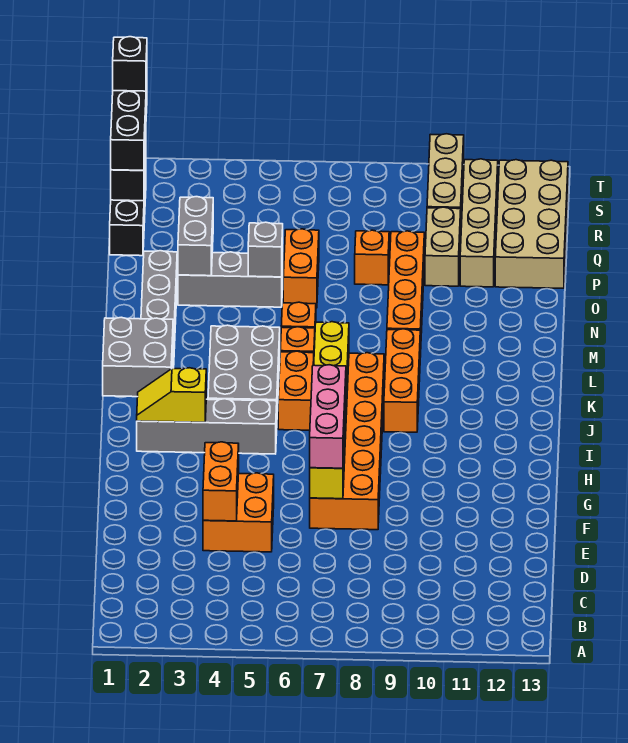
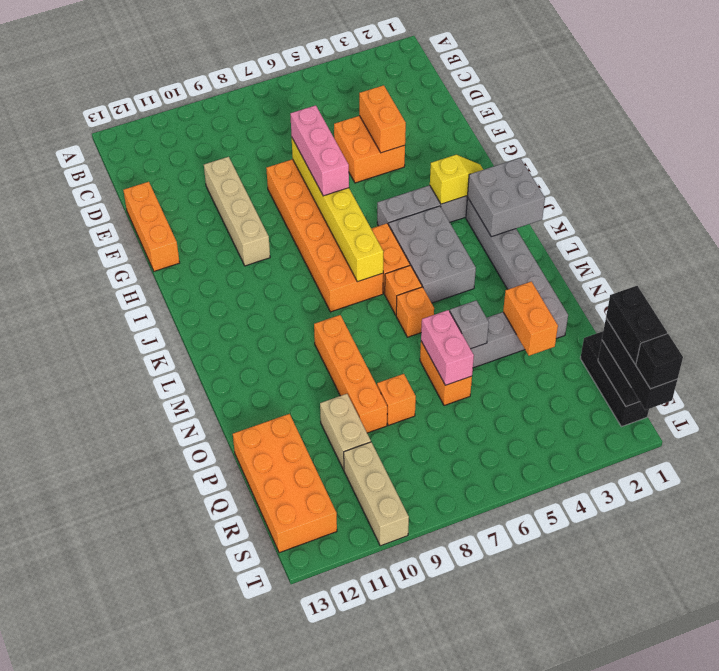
orange 1x3 brick [384,329,420,432] -> orange 1x3 brick moved to [123,182,180,271]
grey 1x2 brick [178,197,213,276] -> orange 1x2 brick [503,281,558,356]
none -> pink 1x2 brick [421,310,474,385]
tan 1x4 brick [460,159,498,287] -> tan 1x4 brick moved to [204,157,270,266]
tan 2x4 brick [495,160,568,288] -> orange 2x4 brick [233,414,337,553]
none -> black 1x2 brick [606,286,667,364]

